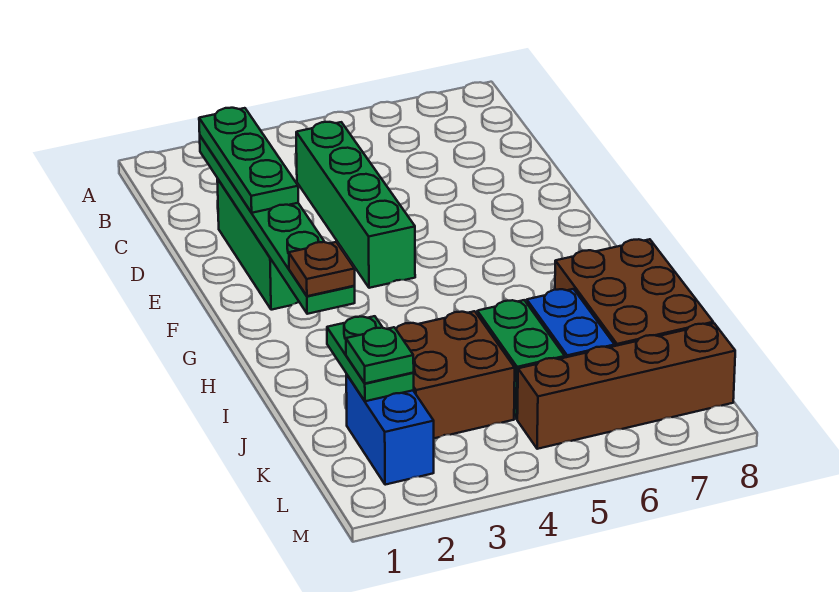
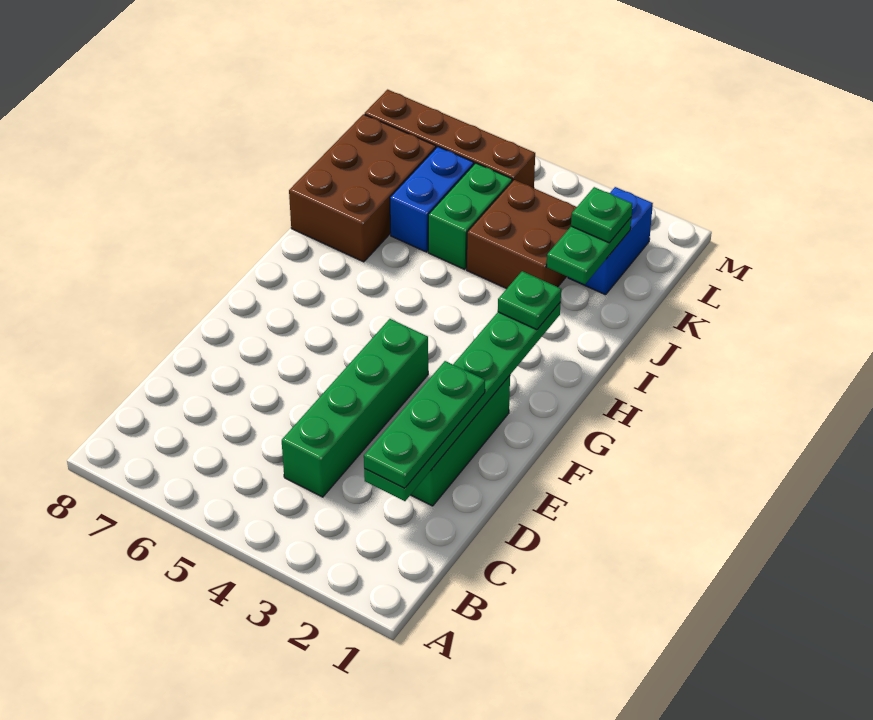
brown 1x1 plate [289,242,355,296] -> green 1x1 plate [498,271,561,330]

